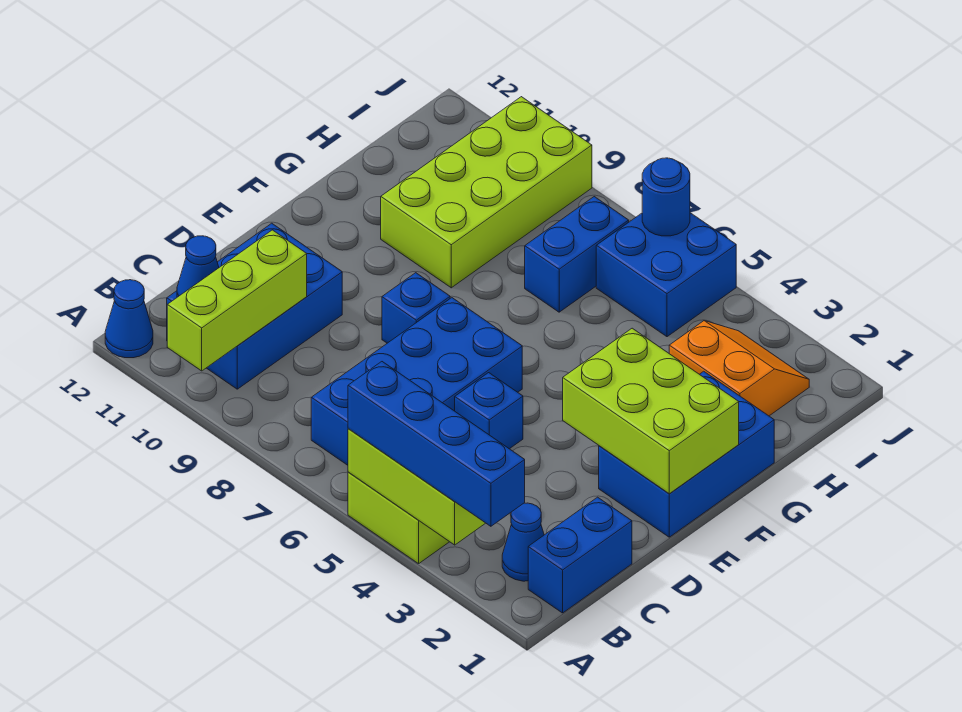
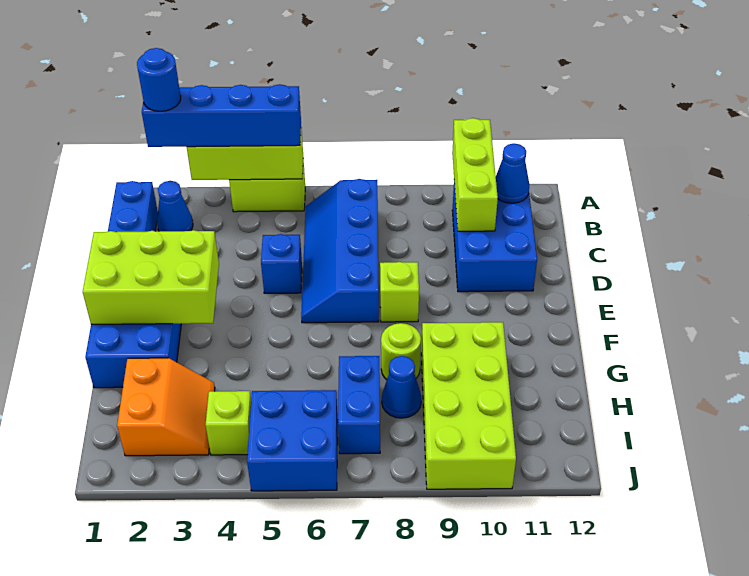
blue 1x1 cone [105,280,153,358] -> blue 1x1 cone moved to [382,356,421,418]
blue 2x4 brick [311,298,522,465] -> blue 2x4 slope [301,179,379,323]
blue 1x1 brick [382,273,450,343] -> lime 1x1 brick [380,262,419,322]
none -> lime 1x1 round brick [381,323,421,380]
orange 2x2 slope [669,321,809,416] -> orange 2x2 slope turned to [117,358,215,456]
none -> lime 1x1 brick [205,391,251,455]
blue 1x1 round brick [642,158,690,236] -> blue 1x1 round brick moved to [137,48,181,111]

